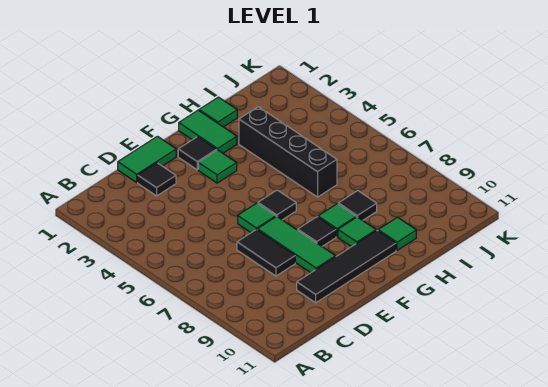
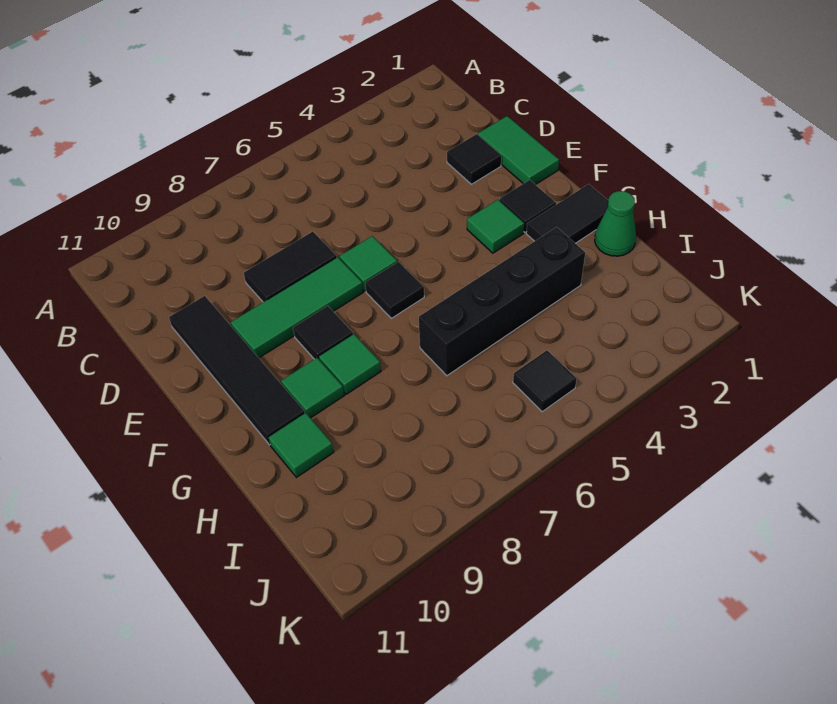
green 1x2 tile [179,110,237,153] -> black 1x2 tile [526,184,608,243]
green 1x1 tile [199,97,237,127] -> green 1x1 cone [595,191,636,256]
black 1x1 tile [338,191,377,220] -> black 1x1 tile moved to [513,350,577,412]

